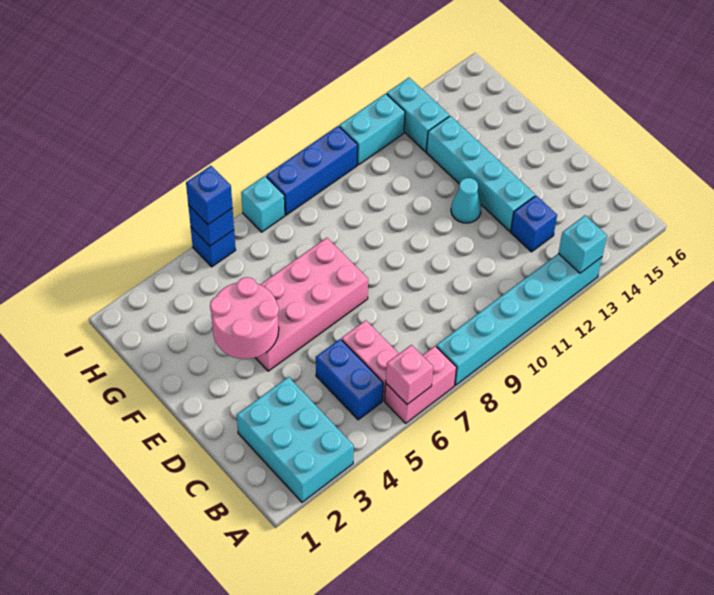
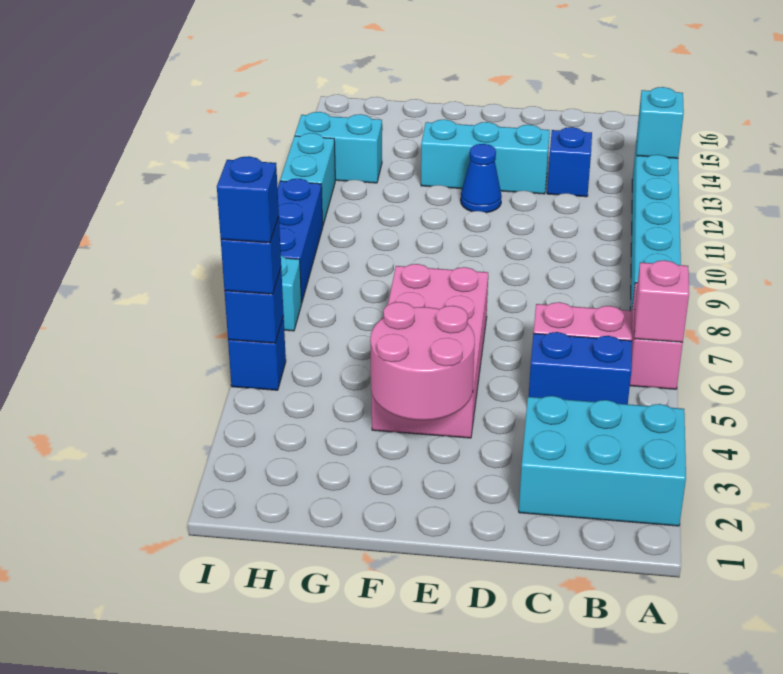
cyan 1x4 brick [426,116,535,231] -> cyan 1x3 brick [421,119,550,194]
cyan 1x1 cone [451,178,481,223] -> blue 1x1 cone [461,144,502,213]
none -> blue 1x1 brick [217,156,279,243]

